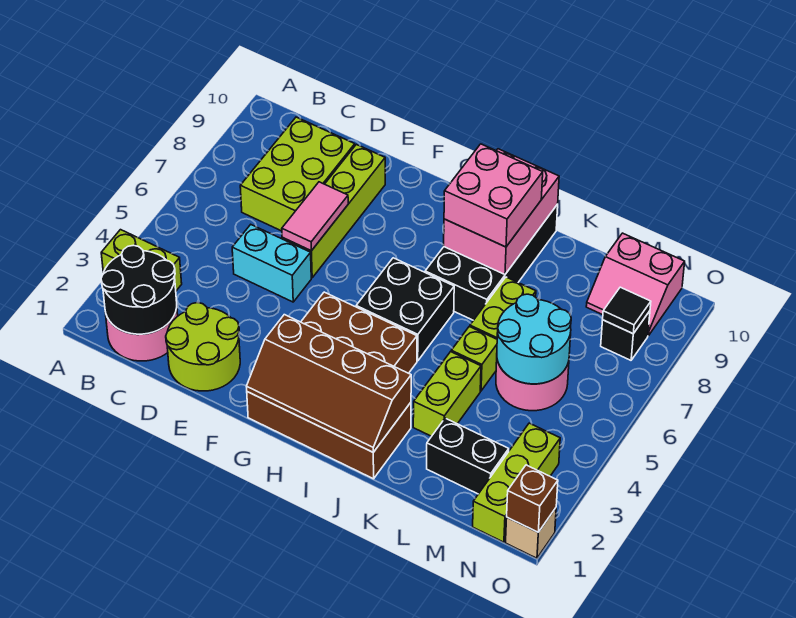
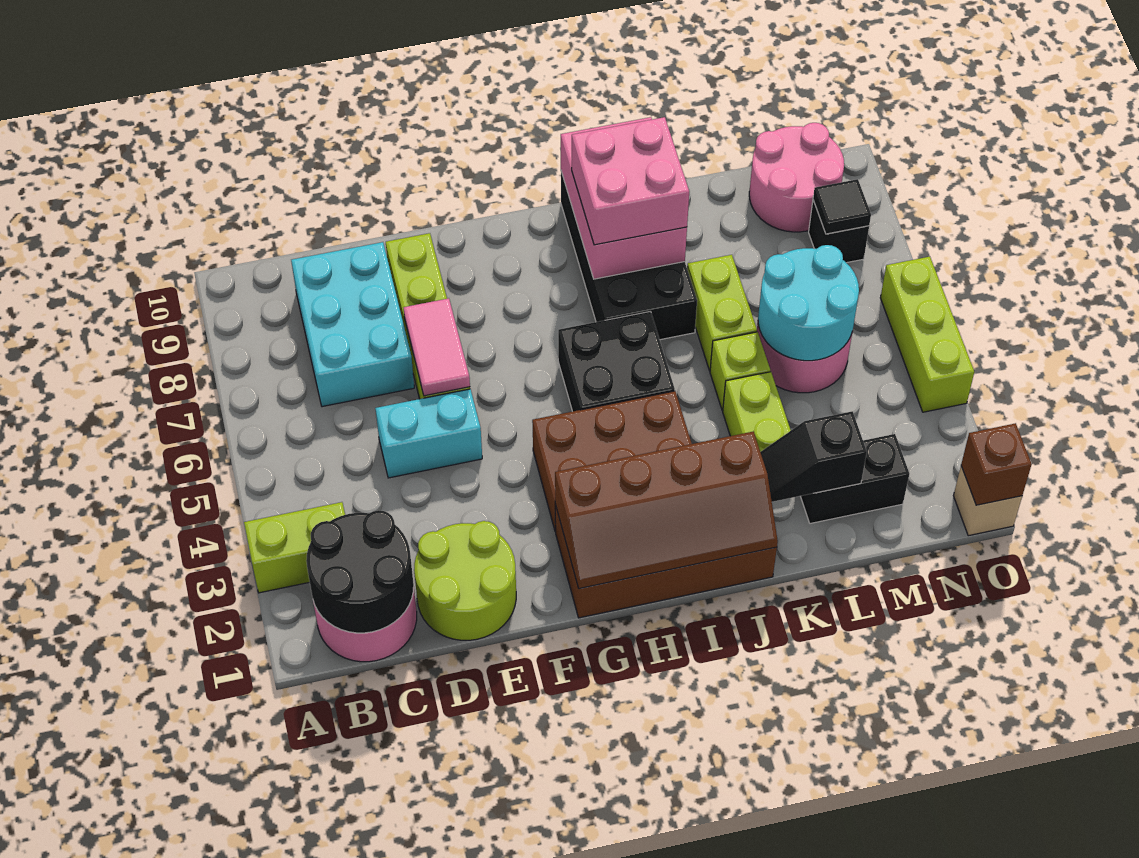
lime 2x3 brick [240,117,355,231] -> cyan 2x3 brick [291,242,414,407]
none -> black 1x2 slope [760,411,867,502]
pink 2x2 slope [586,233,685,336] -> pink 2x2 round brick [749,123,844,232]
lime 1x3 brick [473,423,560,542] -> lime 1x3 brick moved to [880,257,974,412]

